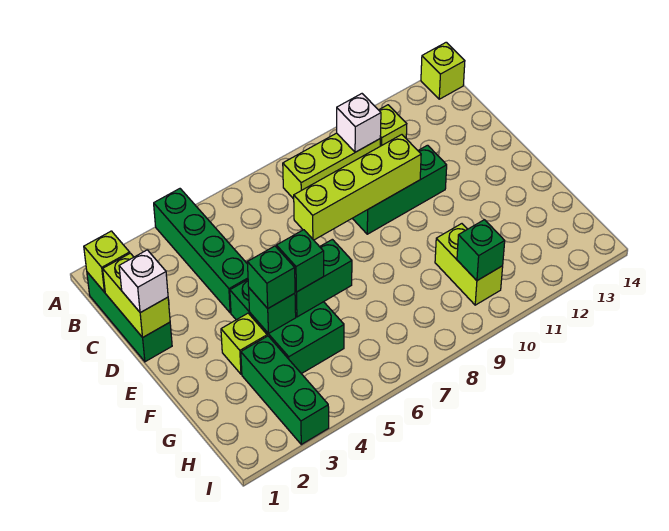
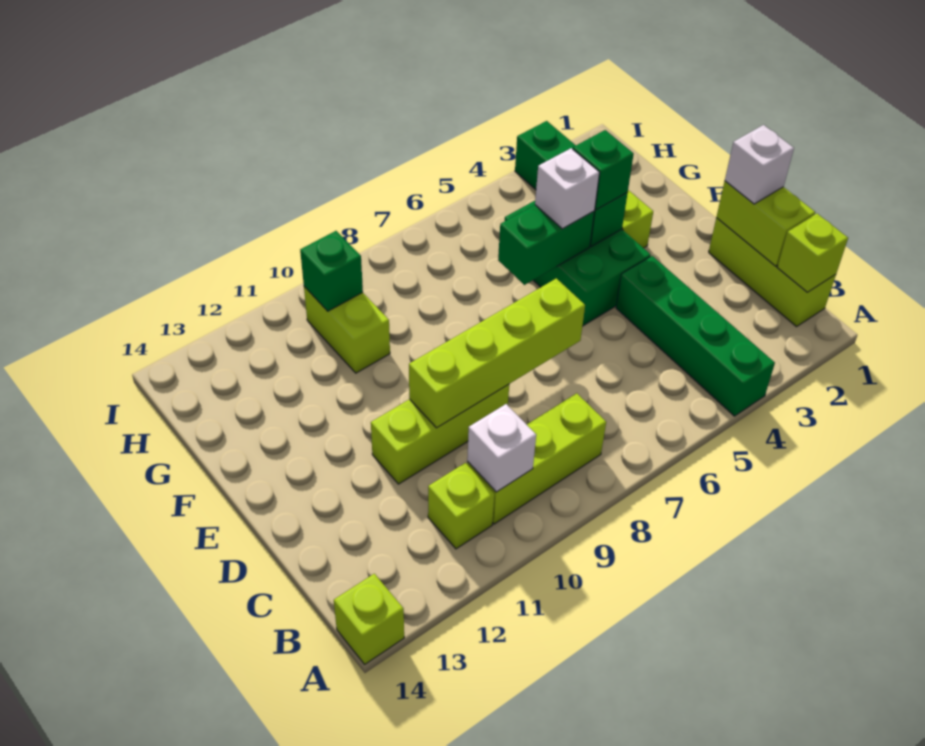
green 1x3 brick [87,272,172,362] -> lime 1x3 brick [709,218,836,327]
green 1x3 brick [352,145,447,234] -> lime 1x3 brick [371,384,509,484]
green 1x1 brick [277,230,324,292] -> white 1x1 brick [535,148,600,229]

